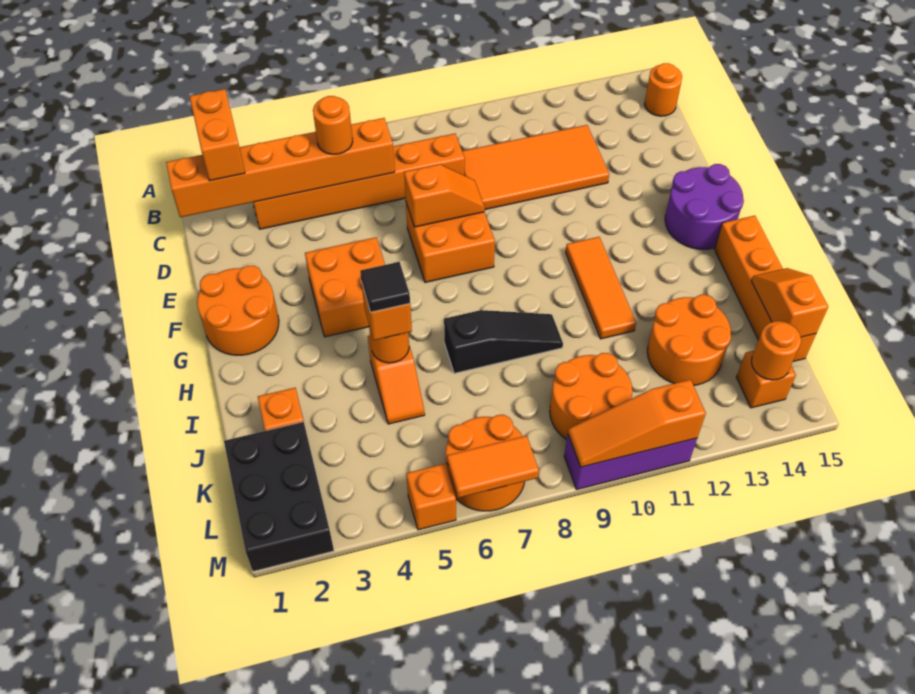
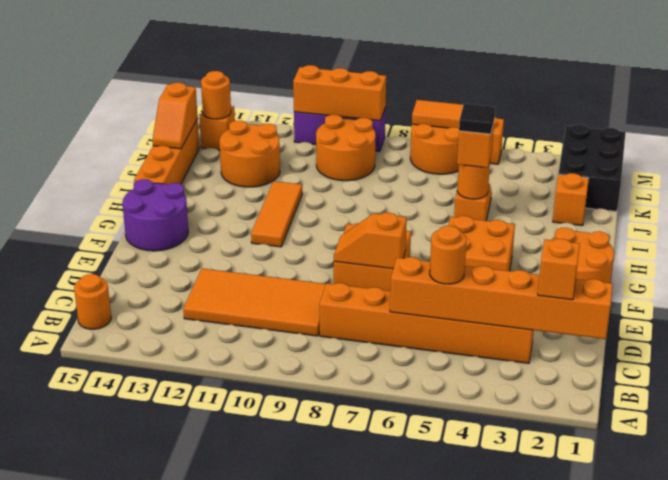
orange 1x2 brick [190,89,245,181] -> orange 1x1 brick [538,239,580,300]
black 1x3 slope [444,310,563,373] -> none
orange 1x3 slope [568,380,706,467] -> orange 1x3 brick [293,65,386,121]

